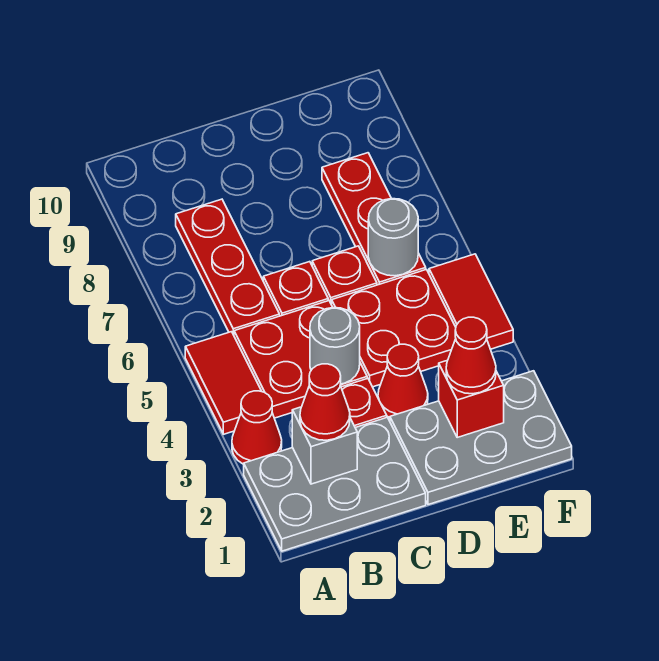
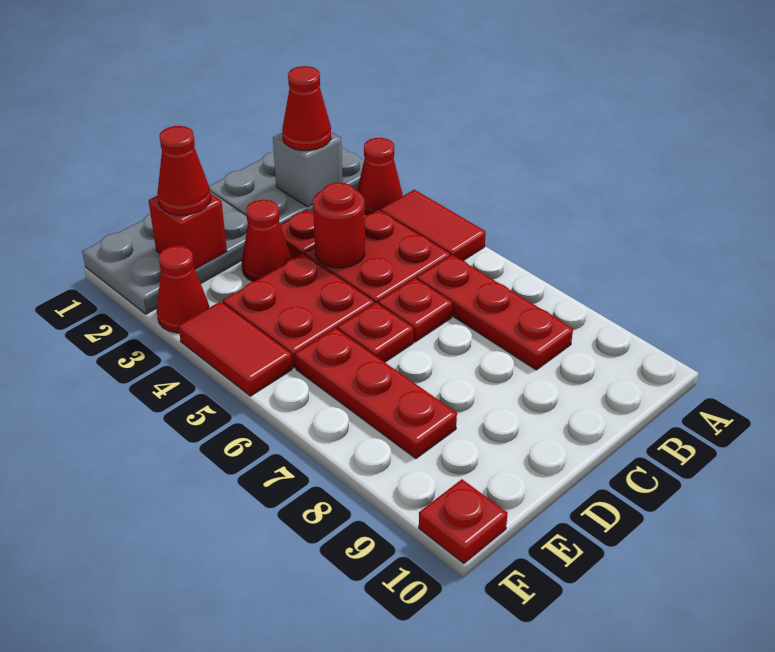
grey 1x1 round brick [310,308,360,384] -> red 1x1 round brick [313,182,365,268]
grey 1x1 round brick [368,199,418,276] -> none
none -> red 1x1 cone [157,246,209,333]
none -> red 1x1 plate [419,479,508,564]

